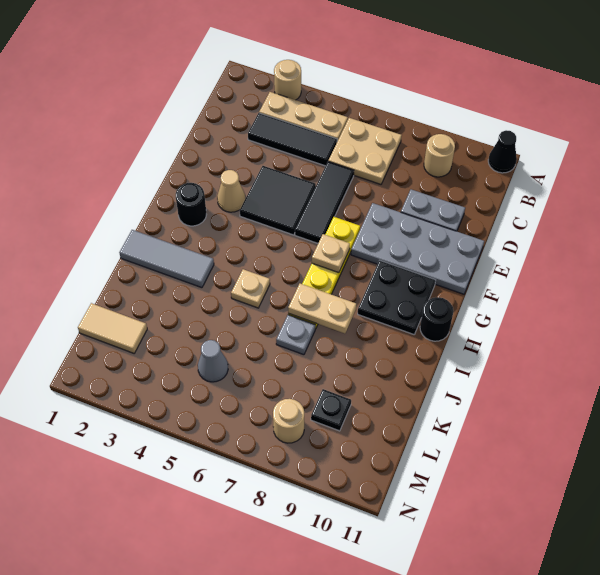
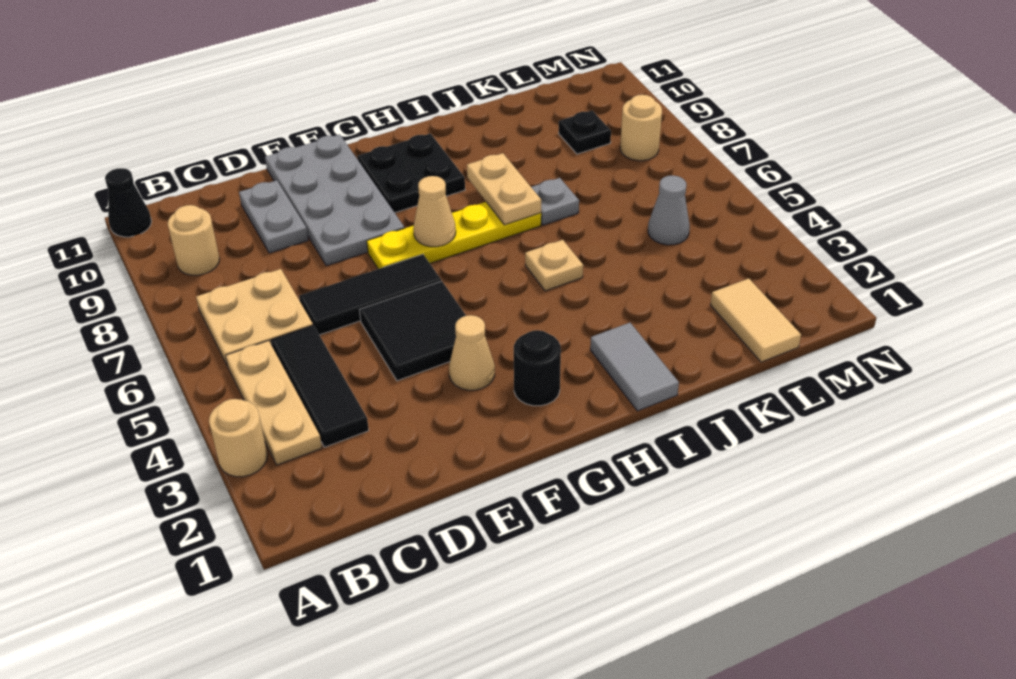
tan 1x1 plate [312,234,350,273] -> tan 1x1 cone [413,176,456,247]
black 1x1 round brick [420,297,453,341] -> none
grey 1x3 tile [119,230,214,288] -> grey 1x2 tile [590,323,679,411]

